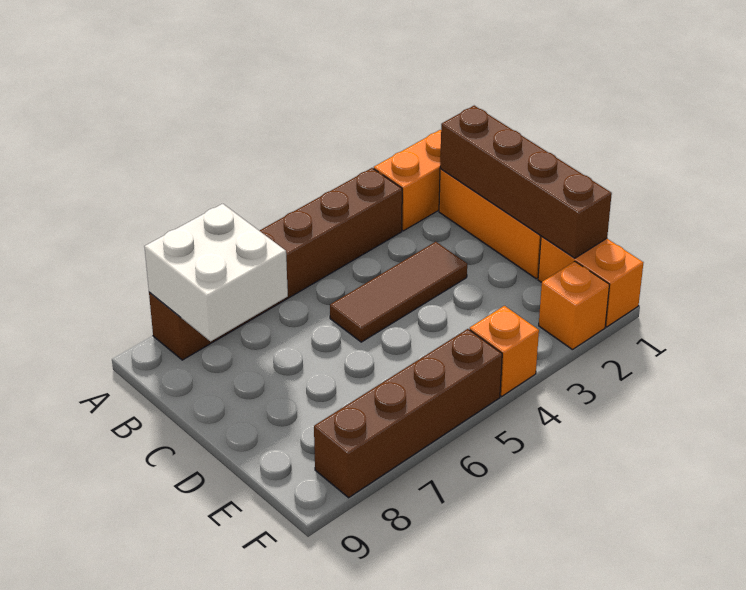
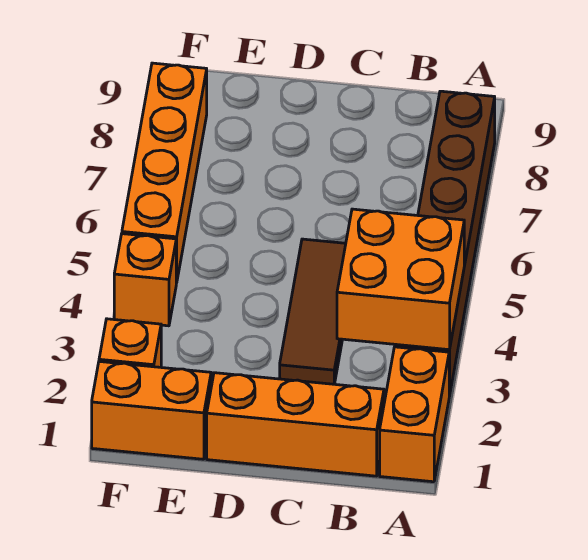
none -> orange 2x2 brick [337,209,464,350]
white 2x2 brick [144,204,288,341] -> none
brown 1x4 brick [440,106,612,258] -> none
brown 1x4 brick [314,329,502,498] -> orange 1x4 brick [122,63,207,283]

